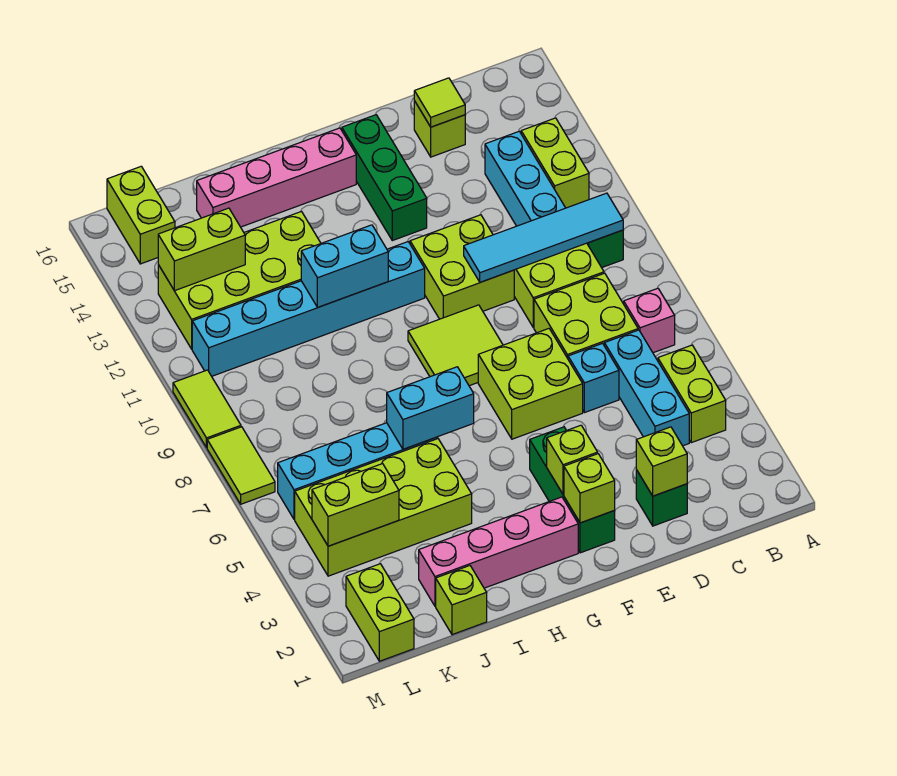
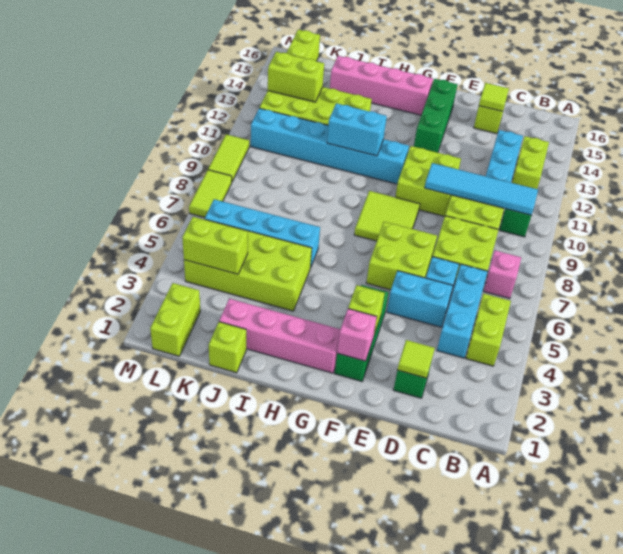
lime 1x1 brick [636,427,687,496] -> lime 1x1 tile [398,340,435,378]
lime 1x1 brick [564,454,615,523] -> pink 1x1 brick [337,309,377,361]
cyan 1x2 brick [387,367,474,449] -> cyan 1x2 brick moved to [387,271,453,327]

